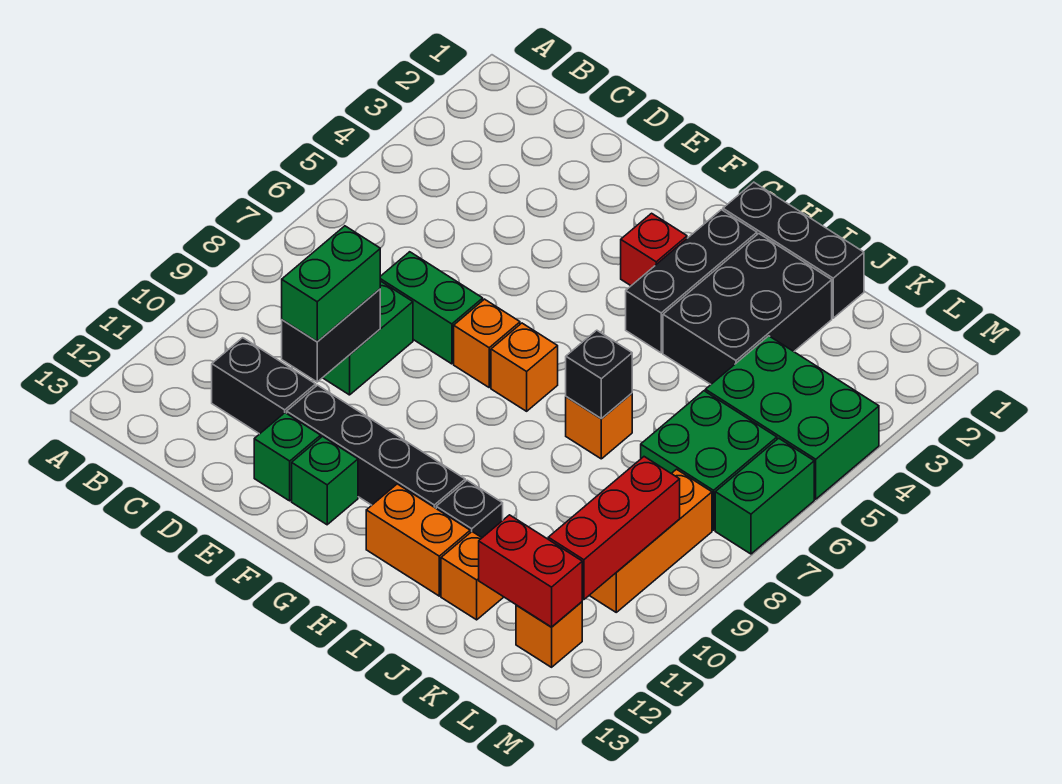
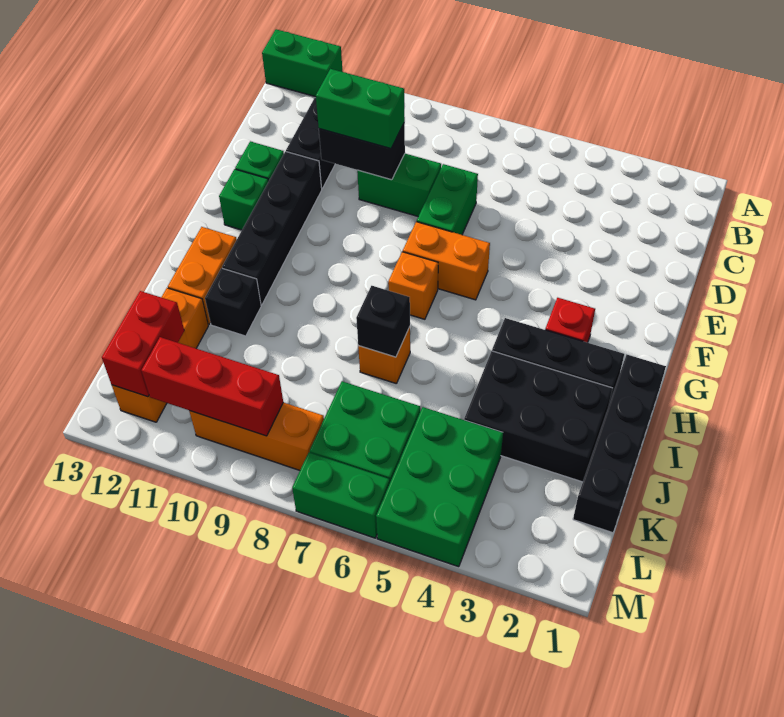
none -> green 1x2 brick [262,29,343,97]
orange 1x1 brick [454,299,520,387] -> orange 1x2 brick [403,222,490,300]
black 1x3 brick [723,182,864,318] -> black 1x4 brick [573,355,666,533]

